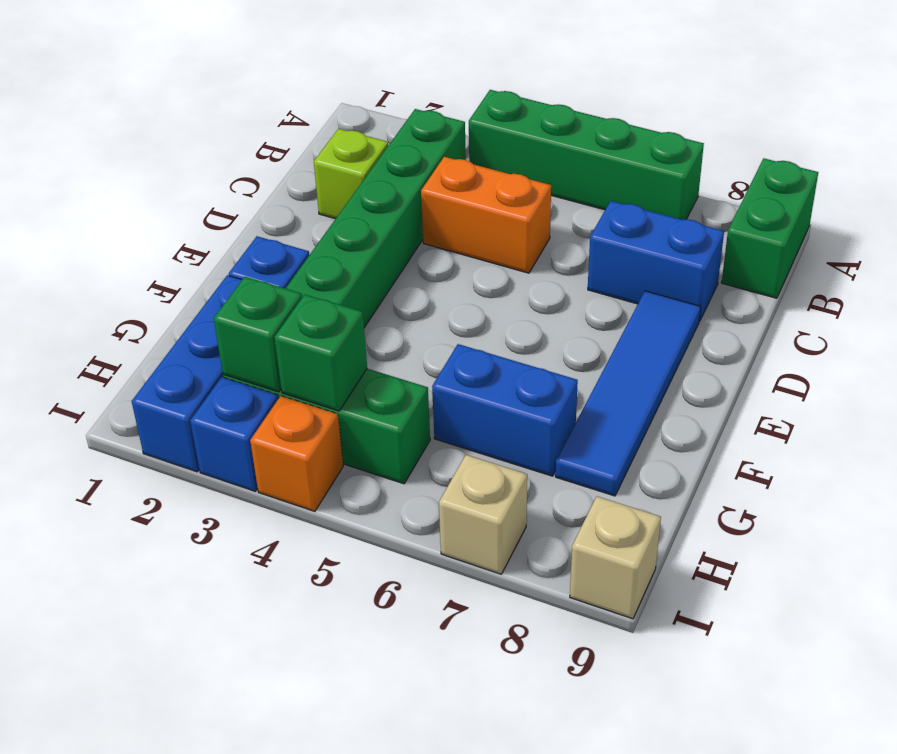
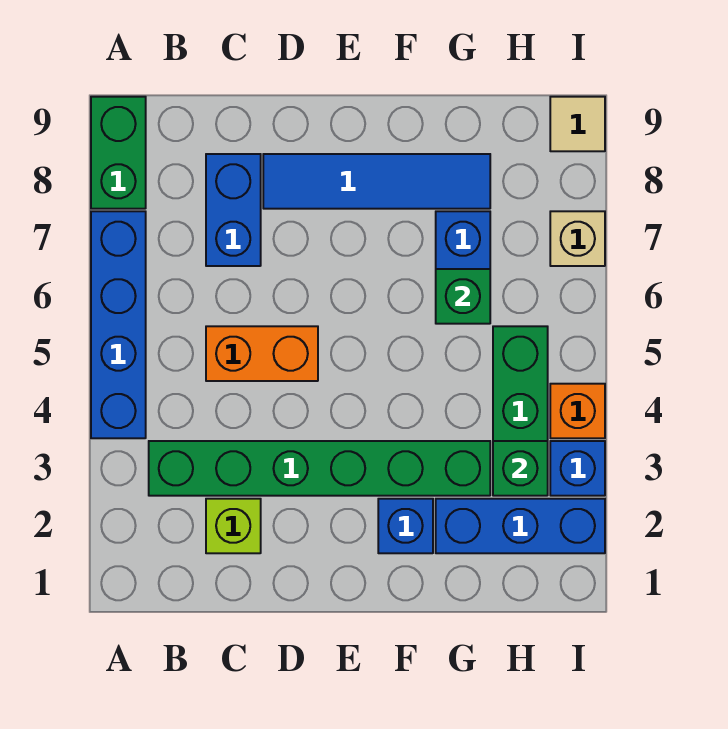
green 1x4 brick [469,90,704,220] -> blue 1x4 brick [91,211,146,438]
green 1x2 brick [722,158,818,298] -> green 1x2 brick turned to [91,97,146,209]
orange 1x2 brick [421,157,551,273] -> orange 1x2 brick turned to [206,326,318,381]
green 1x1 brick [275,295,367,411] -> green 1x1 brick moved to [436,269,490,324]
tan 1x1 brick [570,496,661,619] -> tan 1x1 tile [550,97,605,151]

